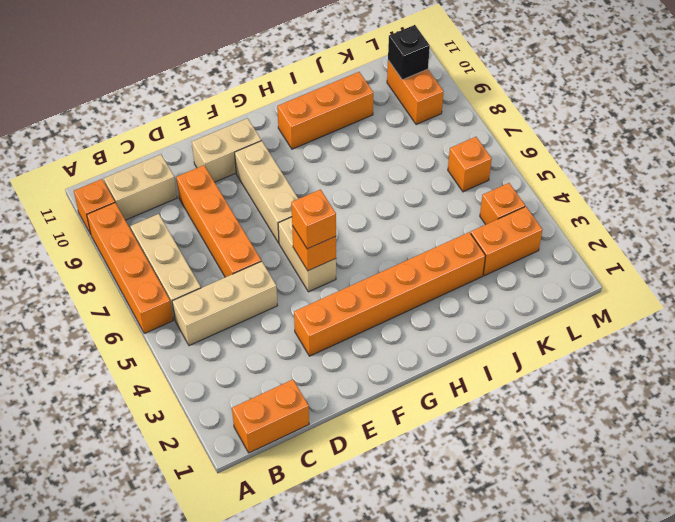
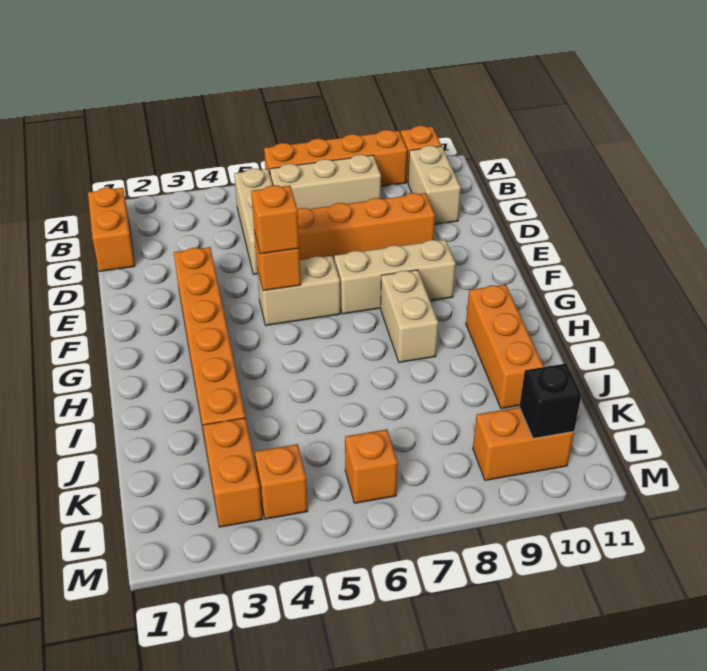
tan 1x2 brick [192,118,261,182] -> tan 1x2 brick moved to [381,270,438,362]

